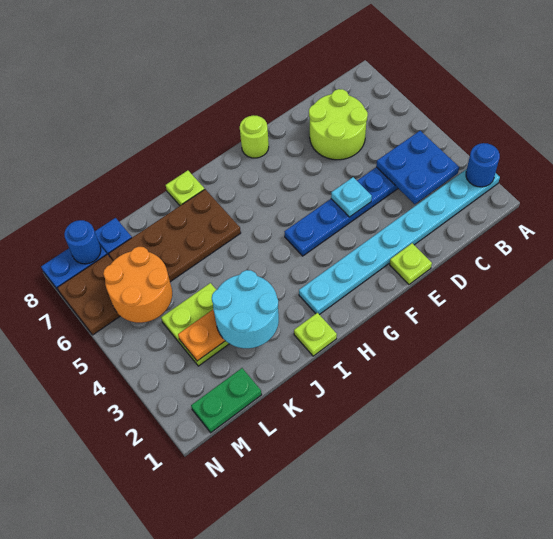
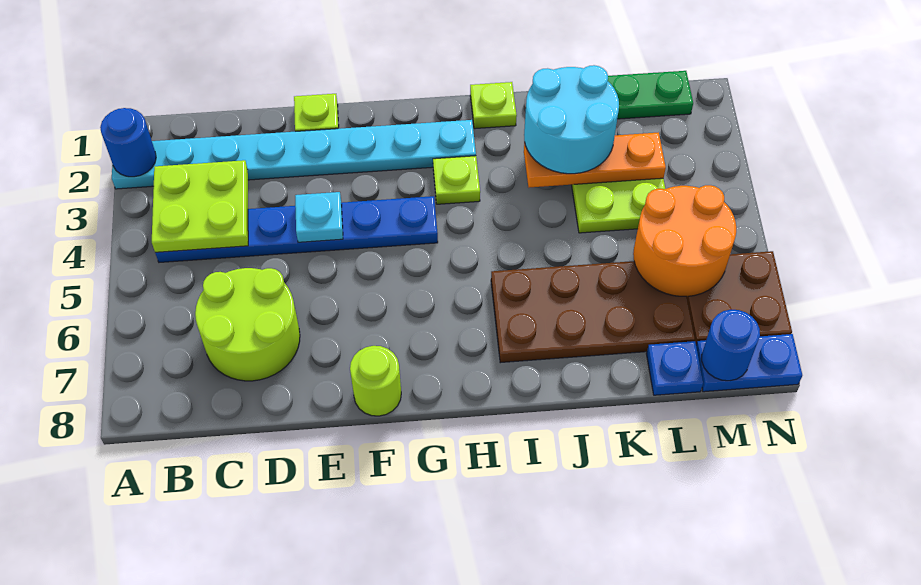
blue 2x2 plate [376,131,459,204] -> lime 2x2 plate [152,160,248,253]
lime 1x1 plate [166,170,205,206] -> lime 1x1 plate moved to [433,156,480,204]

